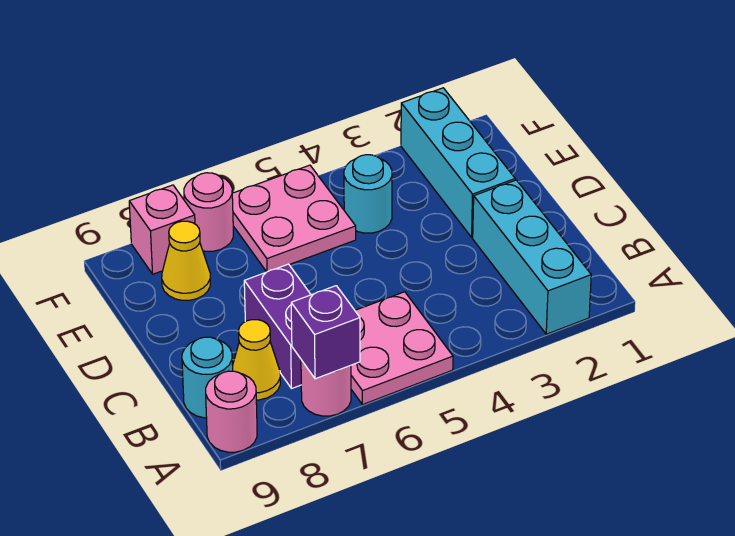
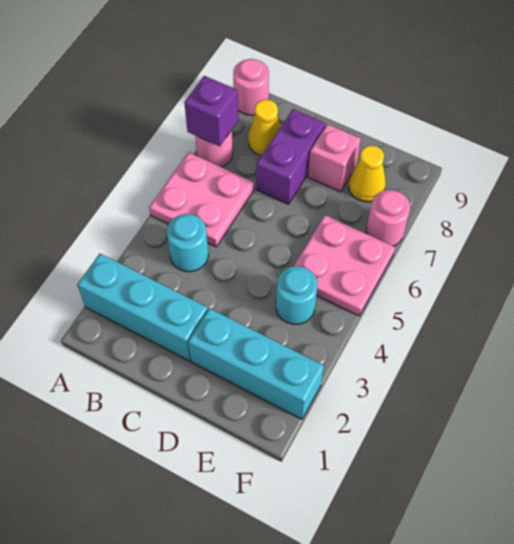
purple 1x2 brick [244,264,311,389] -> purple 1x2 brick turned to [256,109,326,204]
cyan 1x1 round brick [182,337,233,418] -> cyan 1x1 round brick moved to [167,214,208,272]
pink 1x1 brick [129,185,195,274] -> pink 1x1 brick moved to [308,124,361,192]

